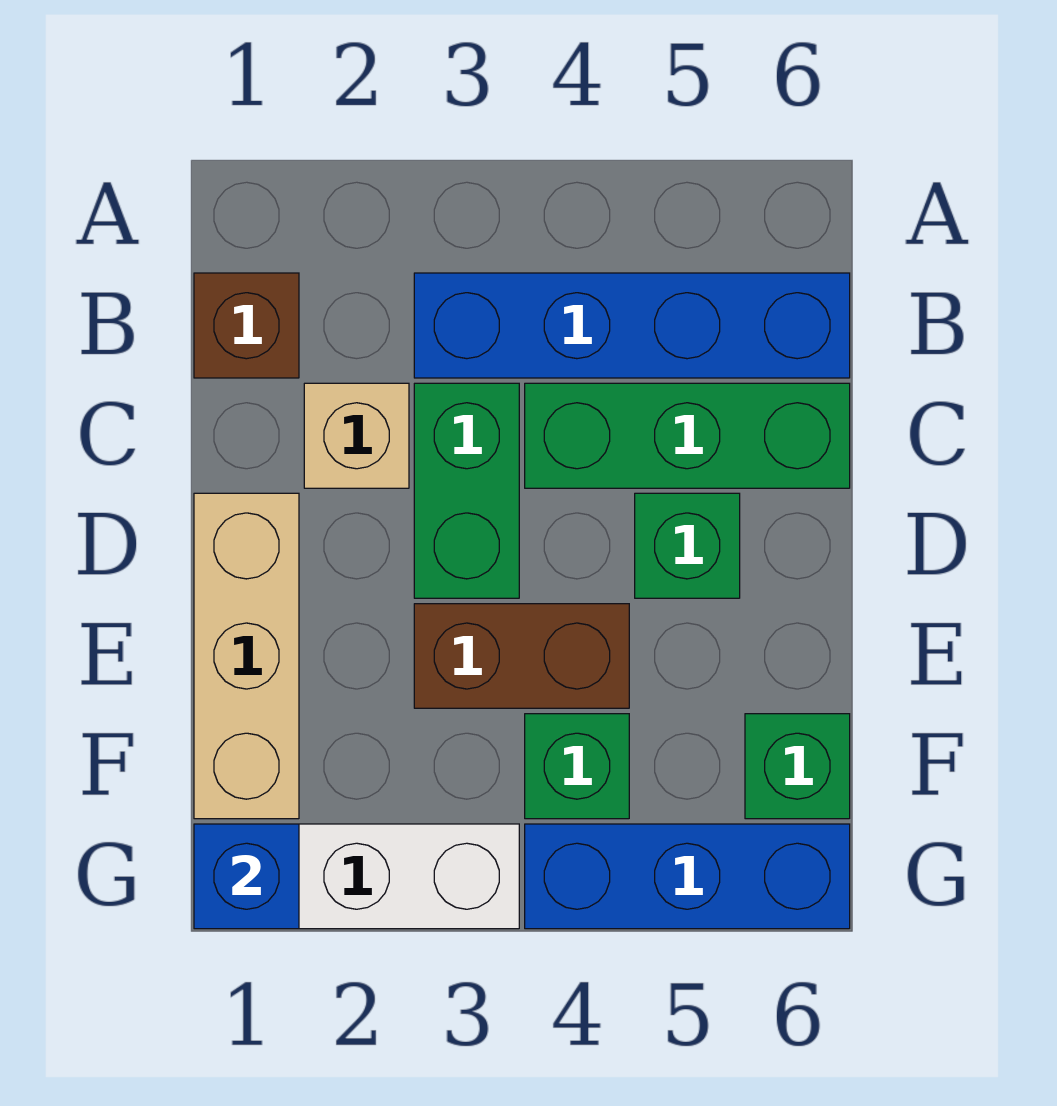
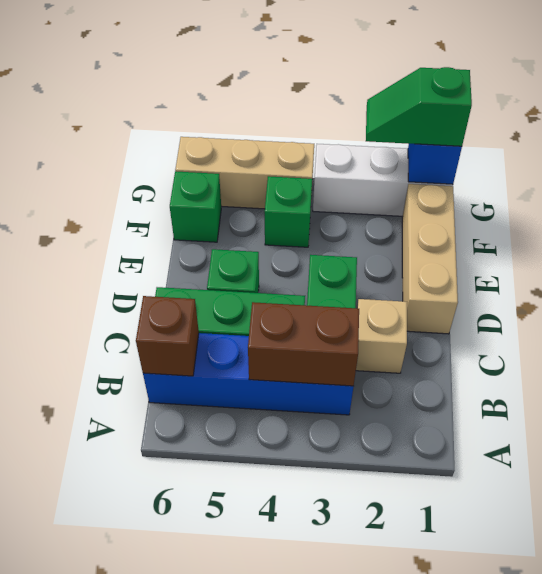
brown 1x1 brick [194,273,299,378] -> brown 1x1 brick moved to [136,296,199,376]
brown 1x2 brick [414,604,629,708] -> brown 1x2 brick moved to [248,302,359,386]
none -> green 1x2 slope [366,67,472,146]
blue 1x3 brick [525,824,850,929] -> tan 1x3 brick [175,137,314,209]

